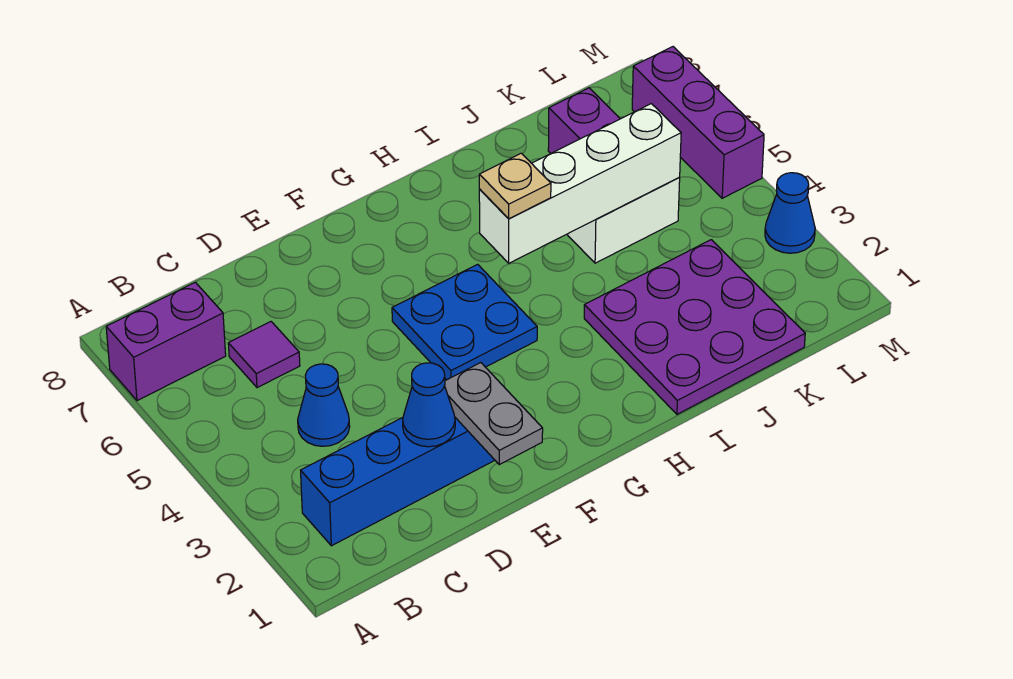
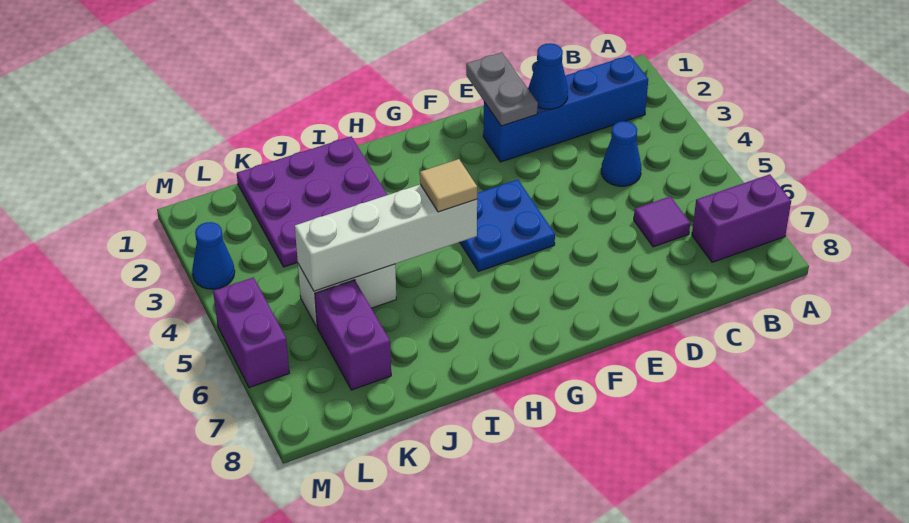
tan 1x1 plate [479,153,551,219] -> tan 1x1 tile [420,159,477,212]
purple 1x3 brick [632,47,764,198] -> purple 1x2 brick [213,277,289,388]

